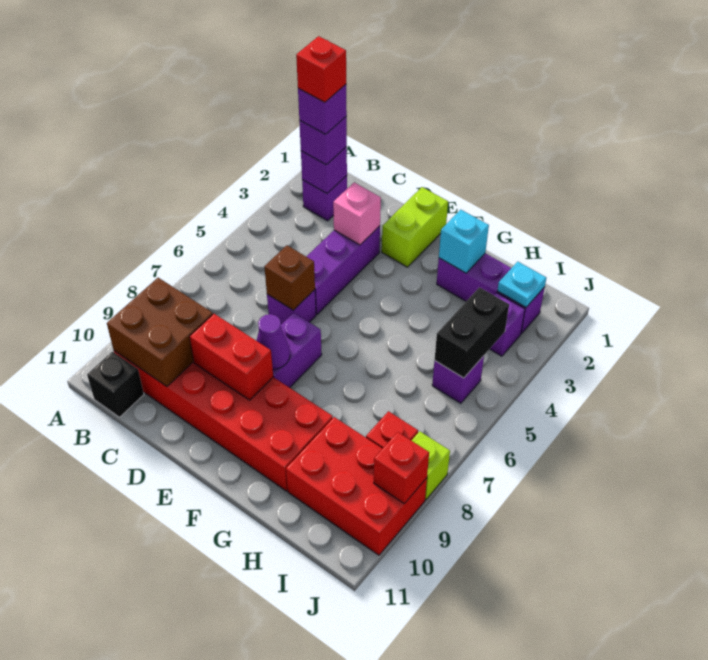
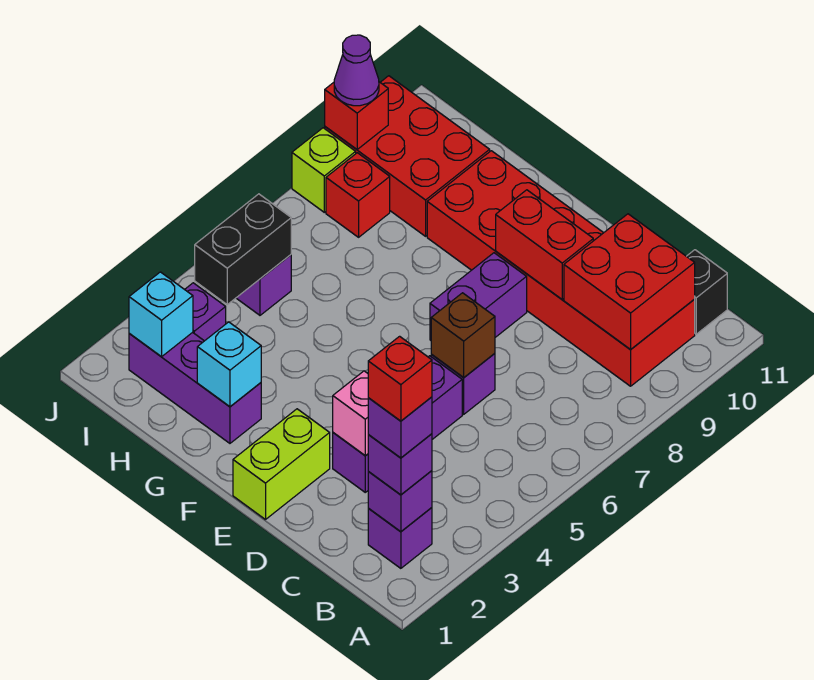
brown 2x2 brick [107,278,213,386] -> red 2x2 brick [564,214,695,350]
purple 1x1 cone [256,314,290,369] -> purple 1x1 cone moved to [334,35,379,106]
cyan 1x1 plate [497,262,546,307] -> cyan 1x1 brick [129,272,193,357]

